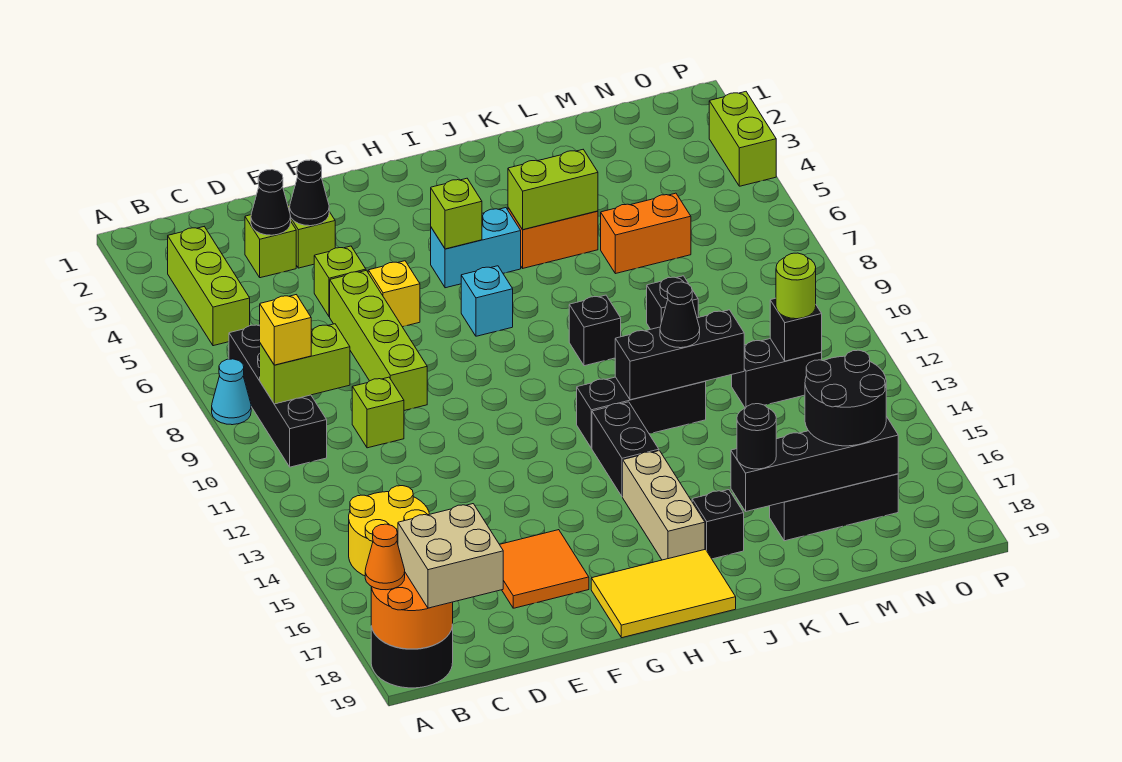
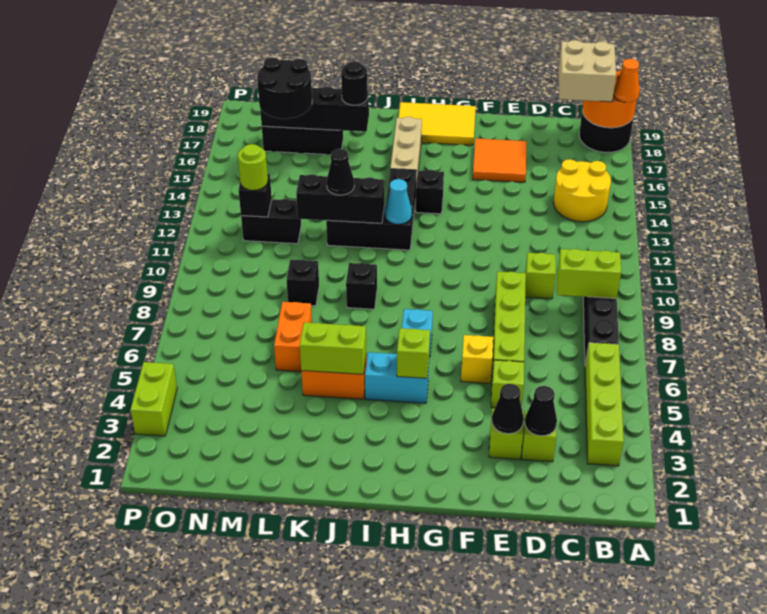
cyan 1x1 cone [212,359,251,425] -> cyan 1x1 cone moved to [385,179,412,224]
lime 1x3 brick [168,227,250,346] -> lime 1x4 brick [585,343,624,466]
yellow 1x1 brick [260,295,311,365] -> none
black 1x1 brick [692,490,744,559] -> black 1x1 brick moved to [415,170,444,214]
orange 1x2 brick [601,193,691,274] -> orange 1x2 brick turned to [274,302,312,372]

